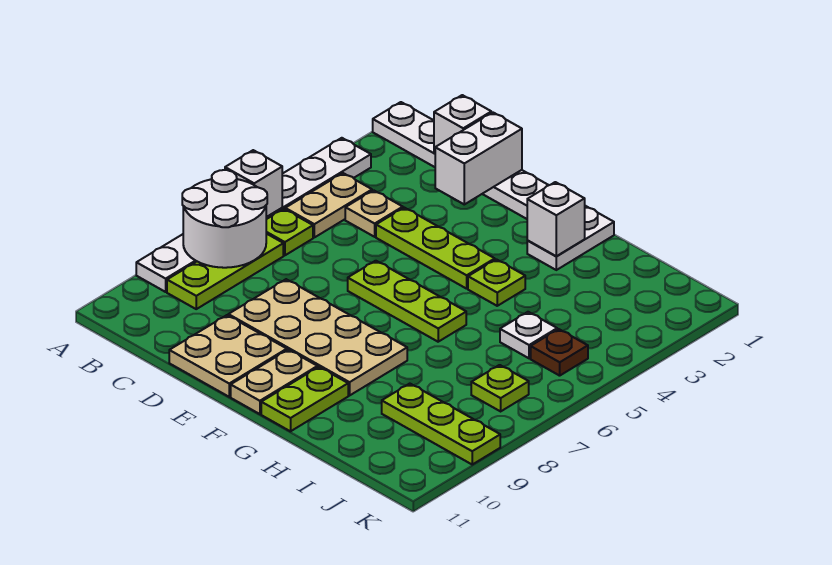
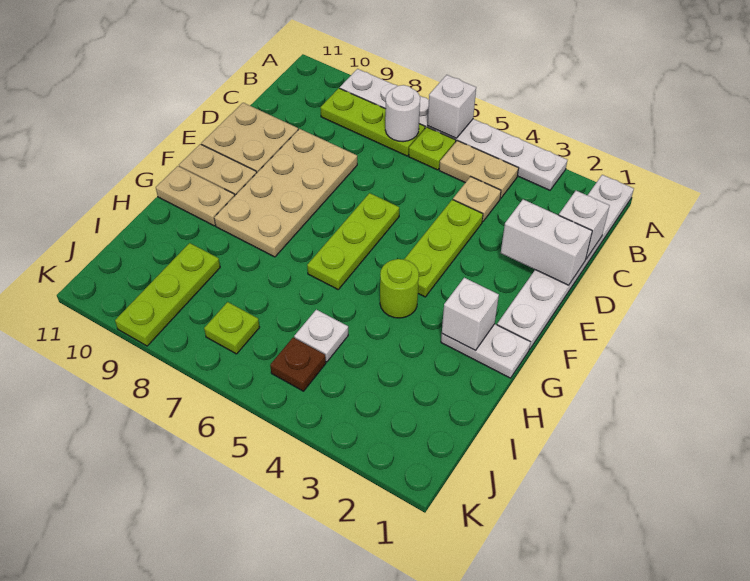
white 2x2 round brick [182,170,267,268] -> white 1x1 round brick [385,85,420,142]
lime 1x1 plate [468,259,525,306] -> lime 1x1 round brick [380,259,419,318]
lime 1x2 plate [261,367,348,431] -> tan 1x2 plate [156,166,235,226]

